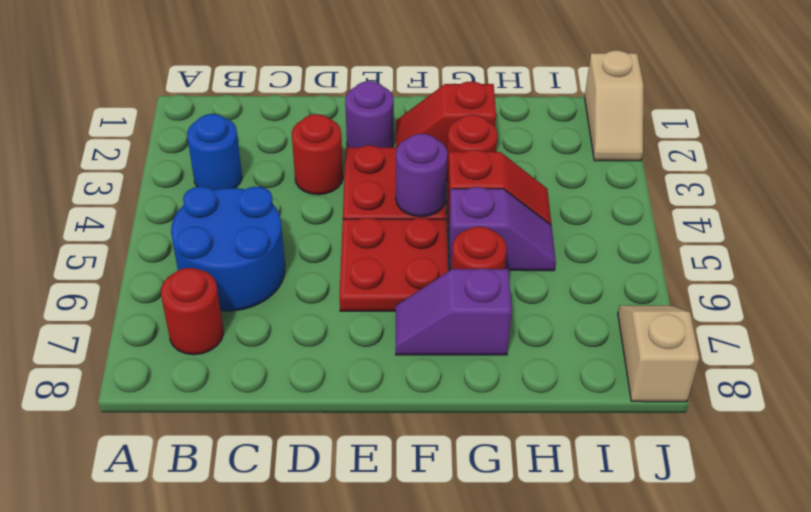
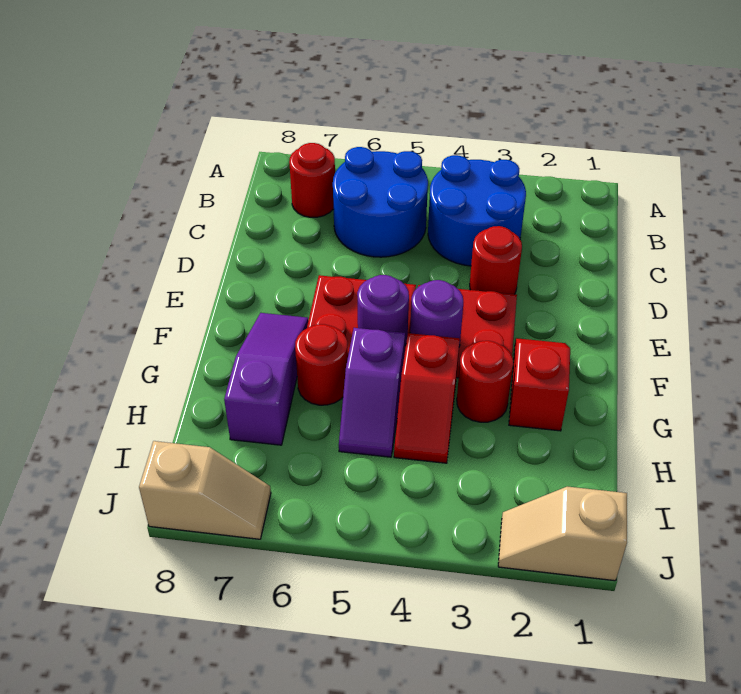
blue 1x1 round brick [187,114,242,190] -> blue 2x2 round brick [428,155,526,266]
purple 1x1 round brick [345,81,394,147] -> purple 1x1 round brick moved to [357,275,409,345]
purple 1x2 slope [396,269,512,355] -> purple 1x3 slope [224,313,308,445]

